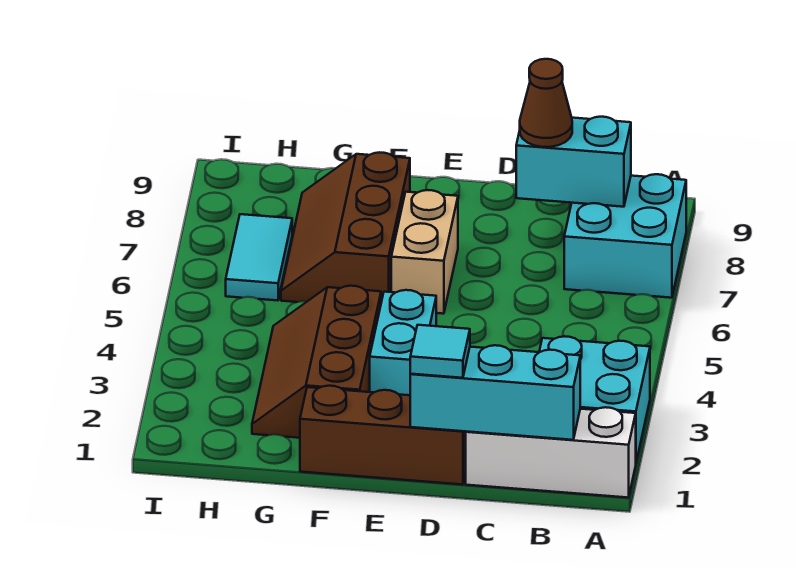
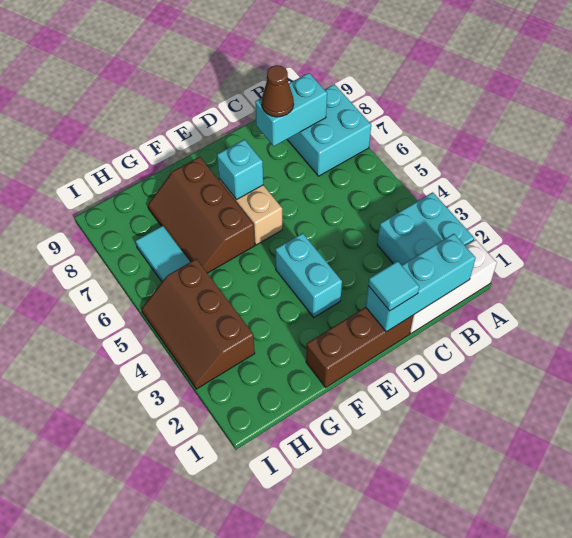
none -> cyan 1x1 brick [217,139,263,200]
brown 2x3 slope [252,286,381,438] -> brown 2x3 slope moved to [142,259,255,389]

